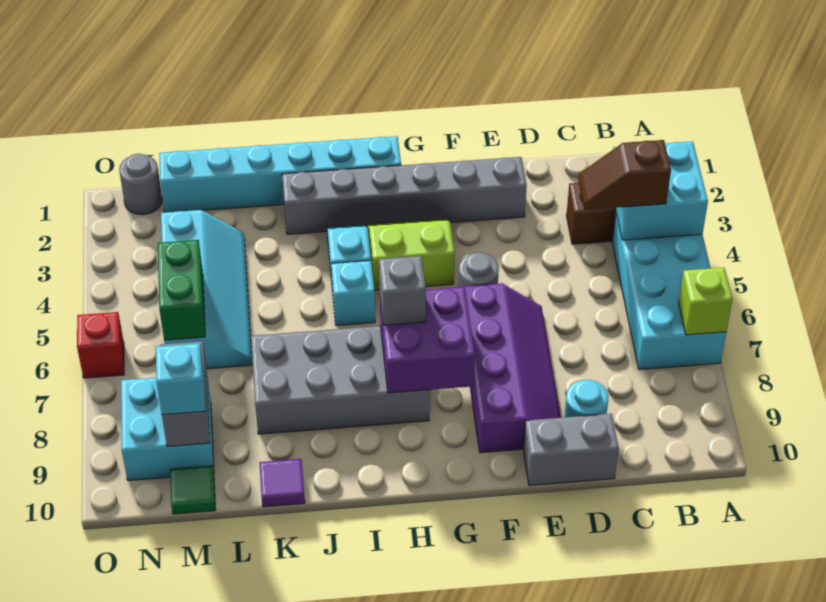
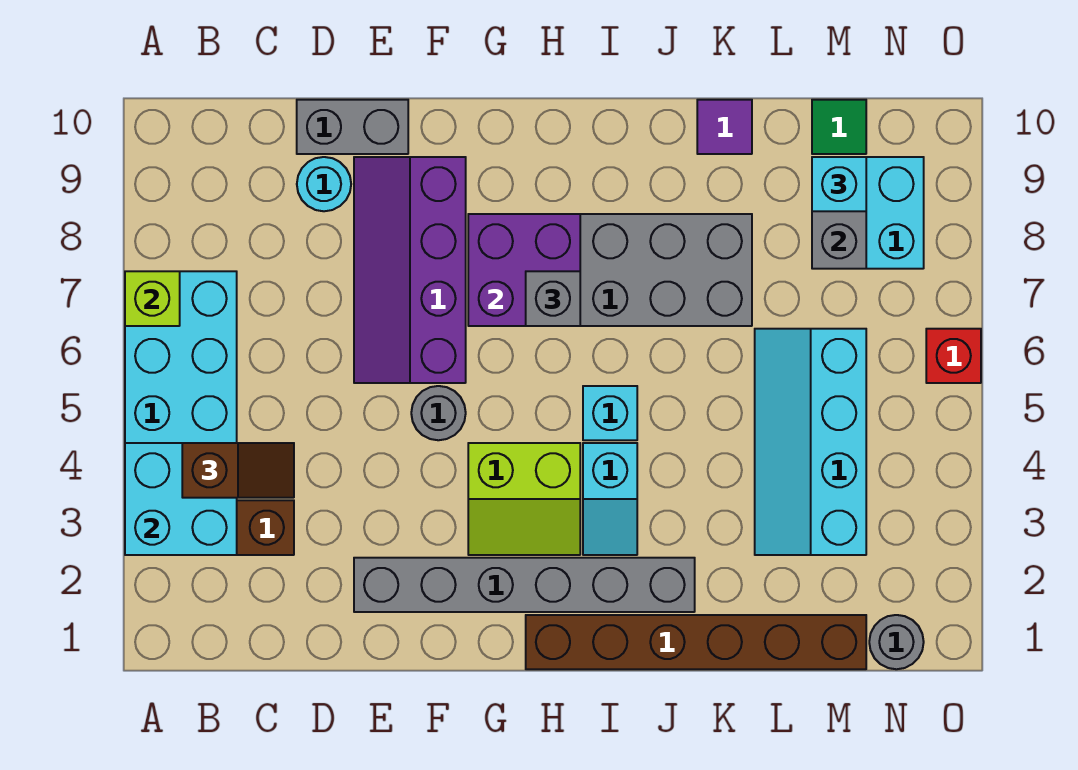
cyan 1x6 brick [159,136,401,212] -> brown 1x6 brick [526,615,866,669]
green 1x2 brick [158,240,205,341] -> none

